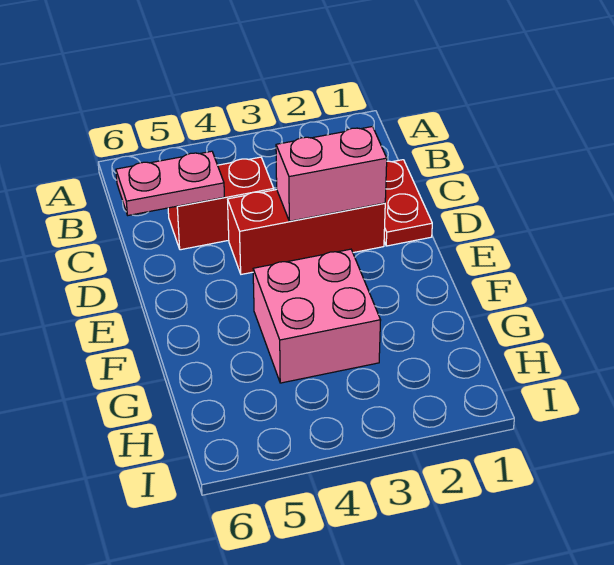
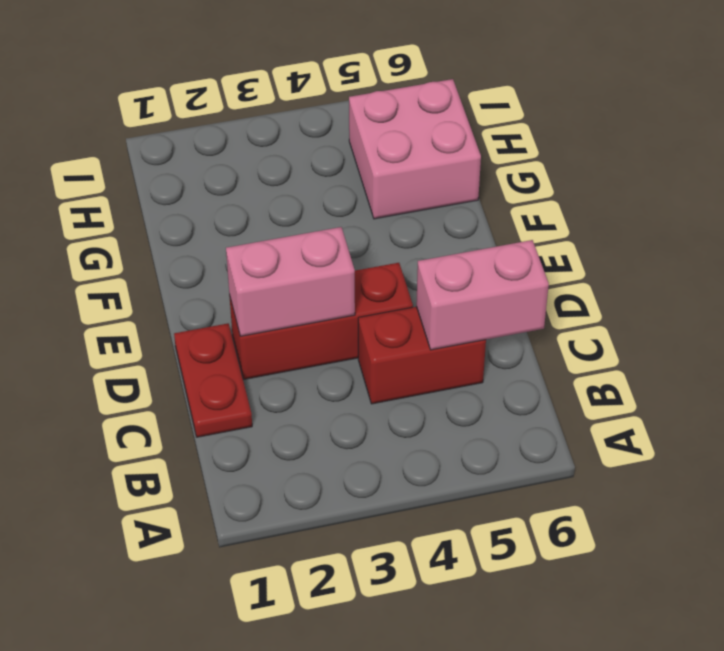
pink 1x2 plate [116,151,224,215] -> pink 1x2 brick [416,240,549,350]
pink 2x2 brick [253,249,381,383] -> pink 2x2 brick moved to [349,79,481,219]

